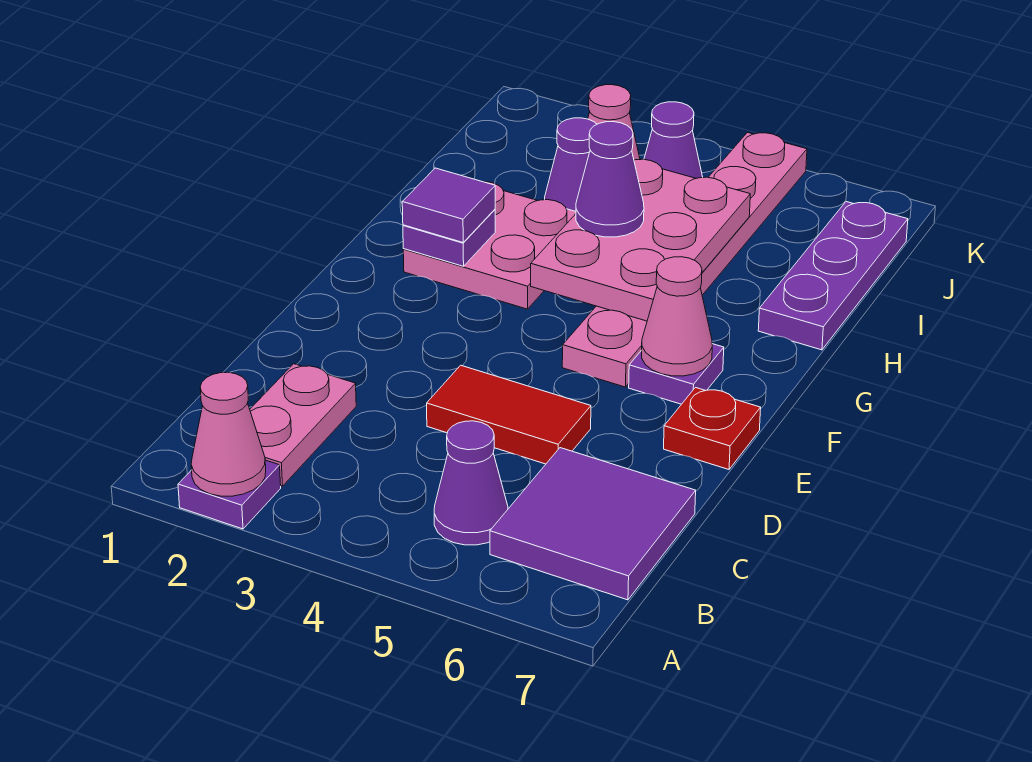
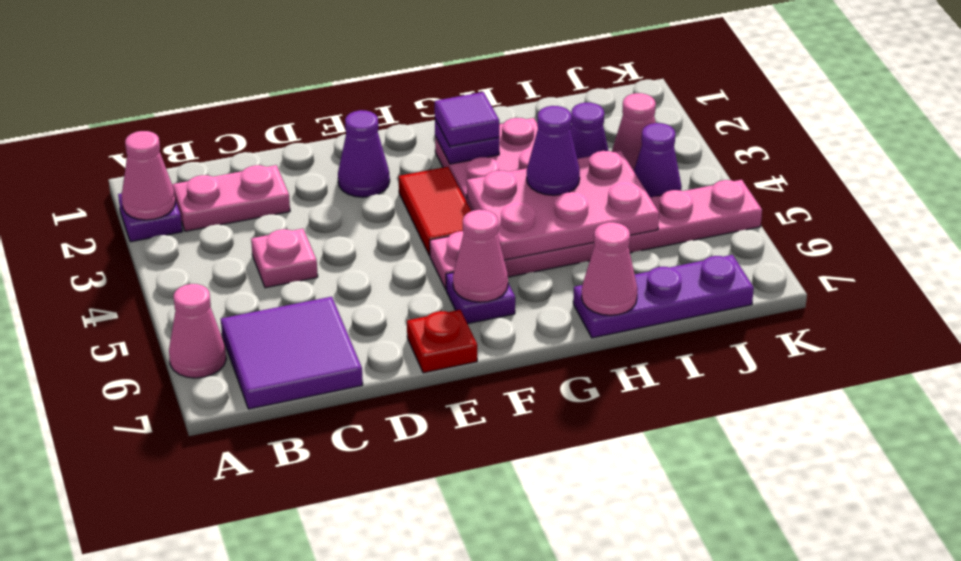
none -> pink 1x1 cone [169,284,226,378]
purple 1x1 cone [434,421,508,545] -> purple 1x1 cone moved to [338,110,390,197]
none -> pink 1x1 plate [251,229,318,288]
red 1x2 tile [427,365,591,464] -> red 1x2 tile moved to [399,167,471,256]
none -> pink 1x1 cone [582,222,637,315]

